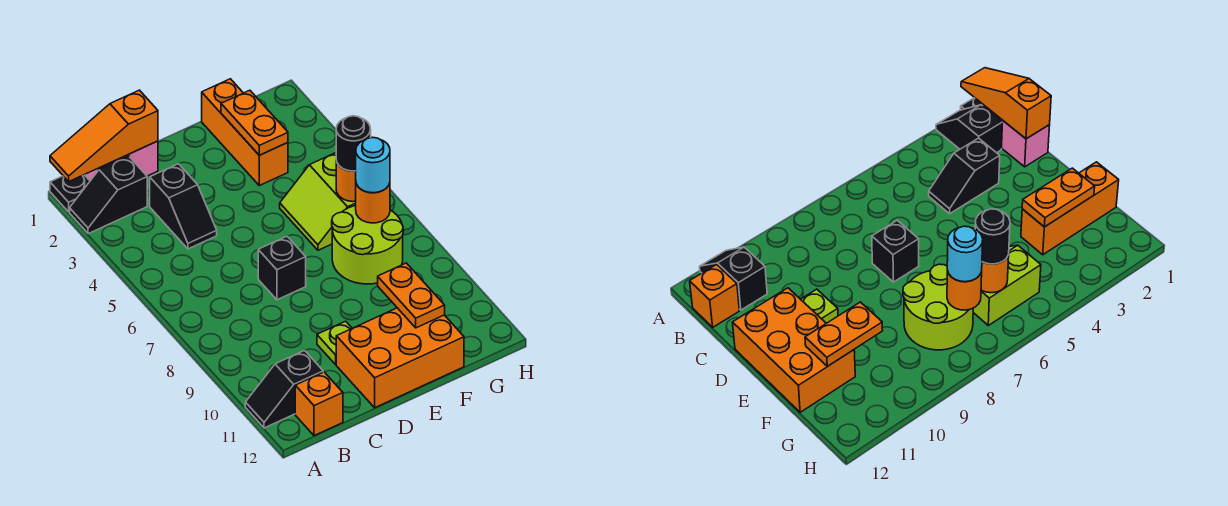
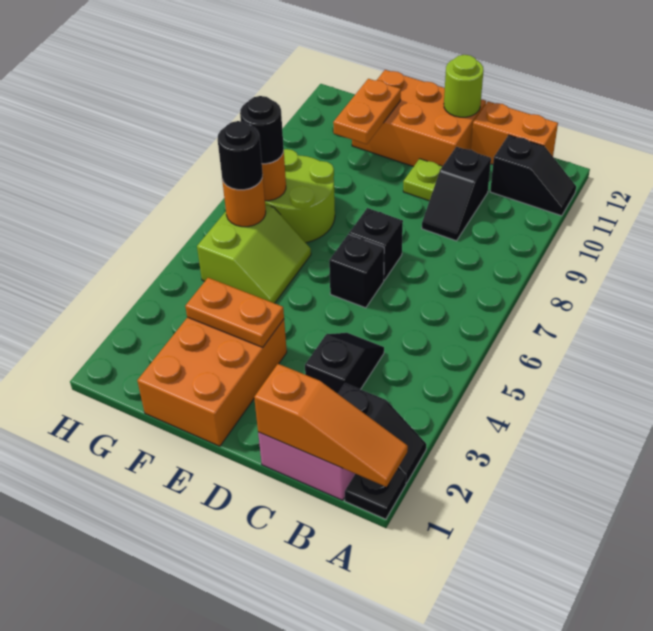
orange 1x1 brick [295,372,343,436] -> orange 1x2 brick [471,101,558,164]
none -> black 1x2 slope [422,147,491,241]
none -> black 1x1 brick [329,234,384,308]
none -> lime 1x1 round brick [444,55,484,117]
orange 1x3 brick [202,79,288,186] -> orange 2x3 brick [137,317,287,446]
orange 1x2 plate [221,90,288,155] -> orange 1x2 plate turned to [185,278,284,347]
cyan 1x1 round brick [356,137,390,193] -> black 1x1 round brick [240,96,284,164]

